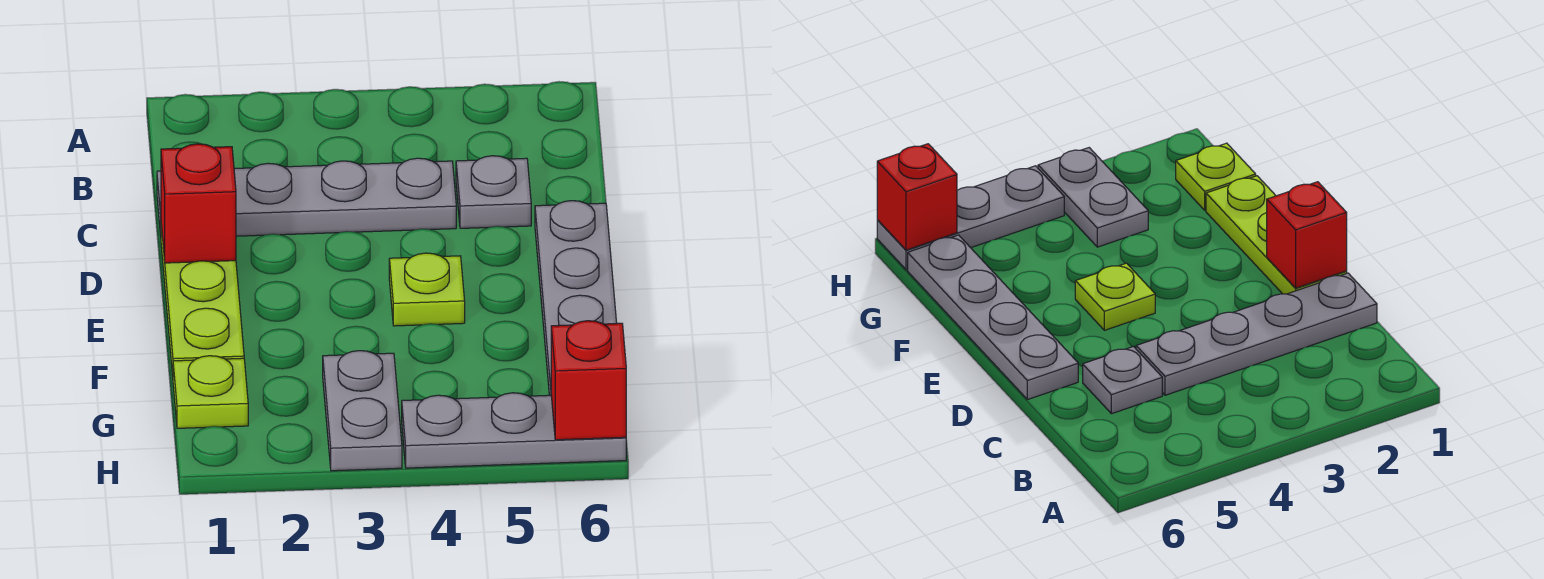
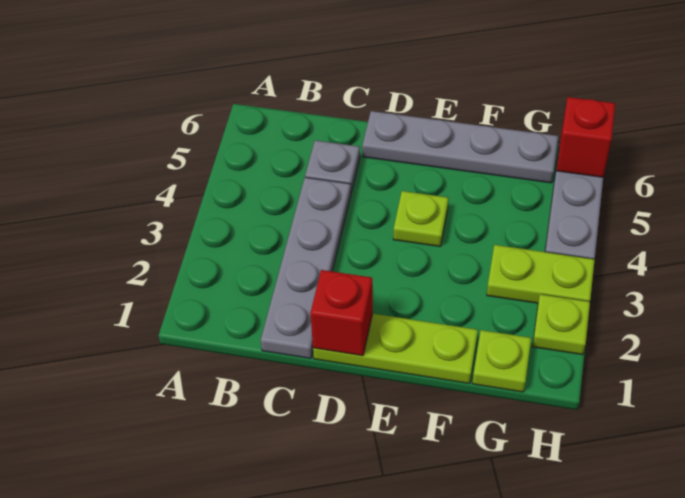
grey 1x2 plate [323,351,402,471] -> lime 1x2 plate [487,245,595,303]
none -> lime 1x1 plate [532,294,590,355]

